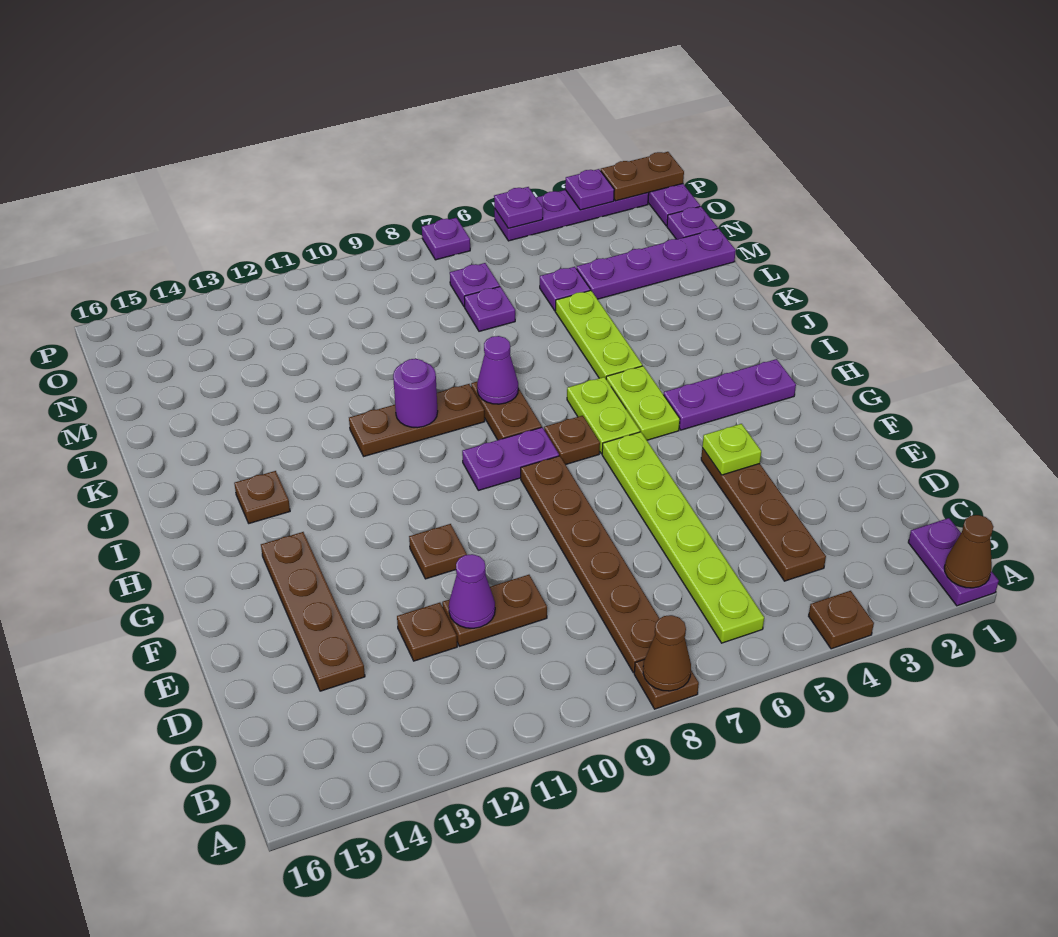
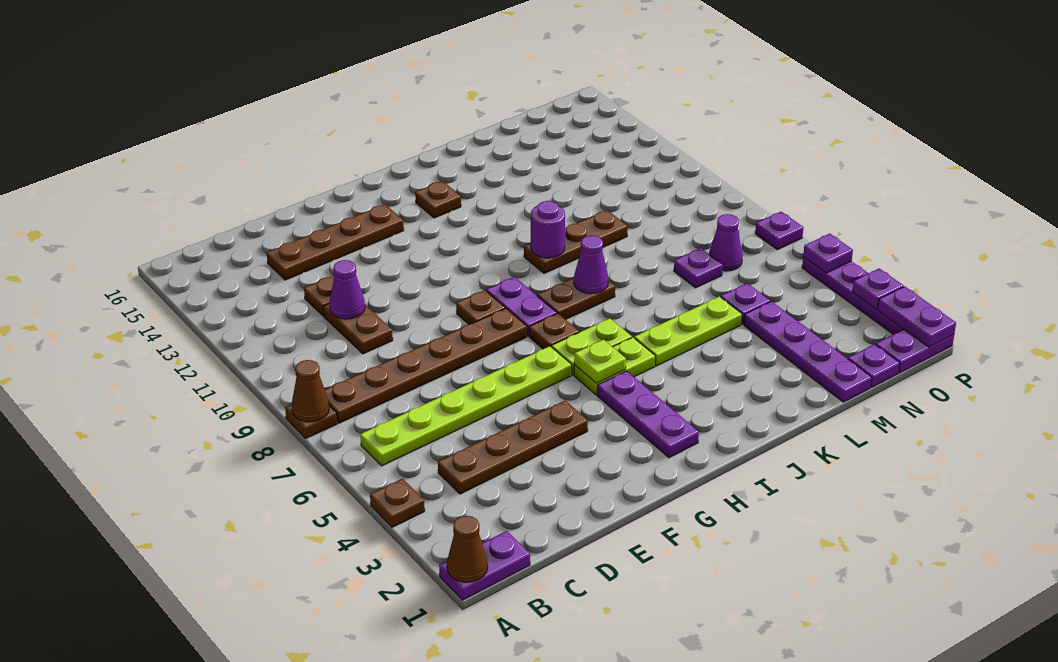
lime 1x1 plate [702,424,761,475] -> lime 1x1 plate moved to [574,340,626,383]
brown 1x1 plate [409,524,467,579] -> brown 1x1 plate moved to [456,290,505,324]
brown 1x3 plate [349,384,485,456] -> brown 1x3 plate turned to [524,210,628,273]
purple 1x1 plate [450,263,500,307] -> purple 1x1 cone [709,214,743,271]
brown 1x2 plate [601,152,684,201] -> purple 1x2 plate [878,286,956,347]

